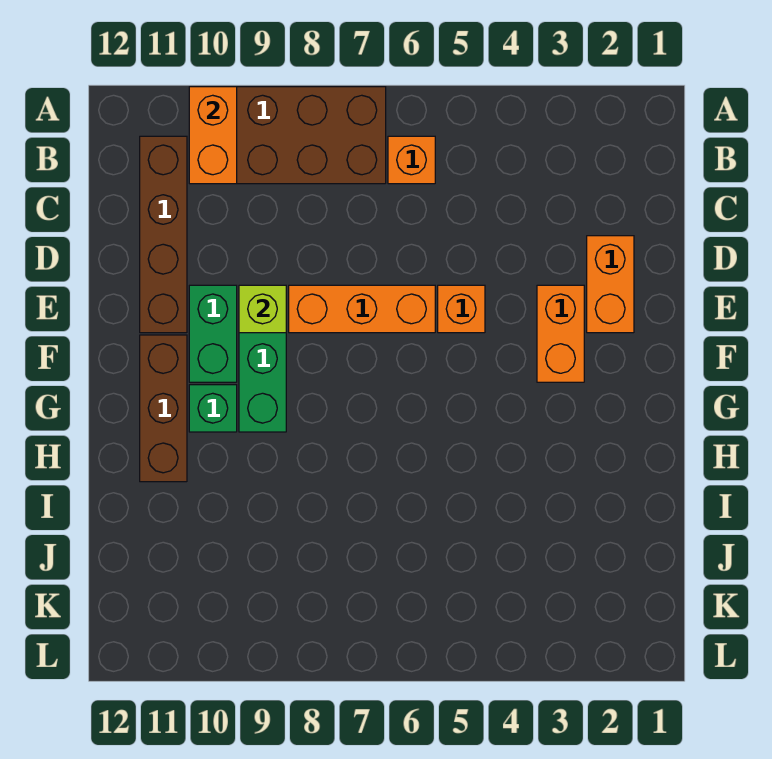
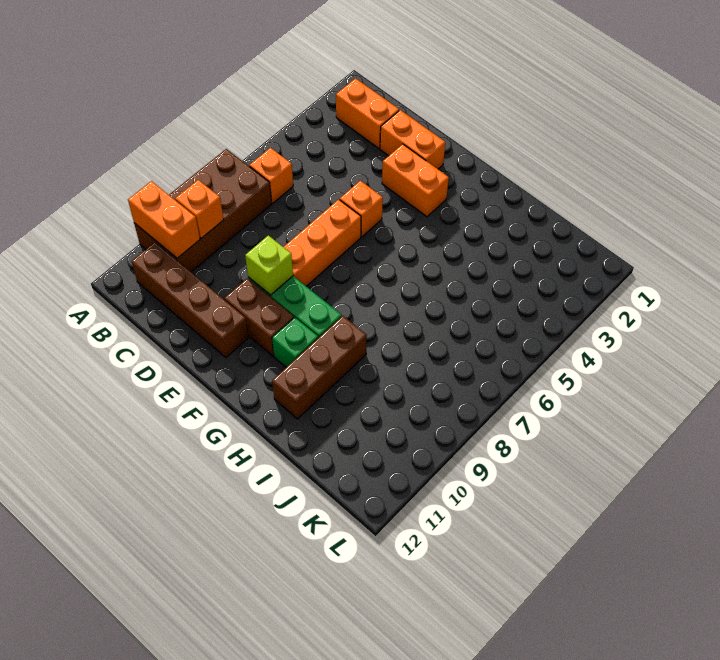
none -> orange 1x2 brick [336,78,399,148]
none -> orange 1x1 brick [175,180,224,238]
green 1x2 brick [189,285,237,382] -> brown 1x2 brick [224,278,294,356]
brown 1x3 brick [140,335,187,482] -> brown 1x3 brick turned to [272,316,367,419]

